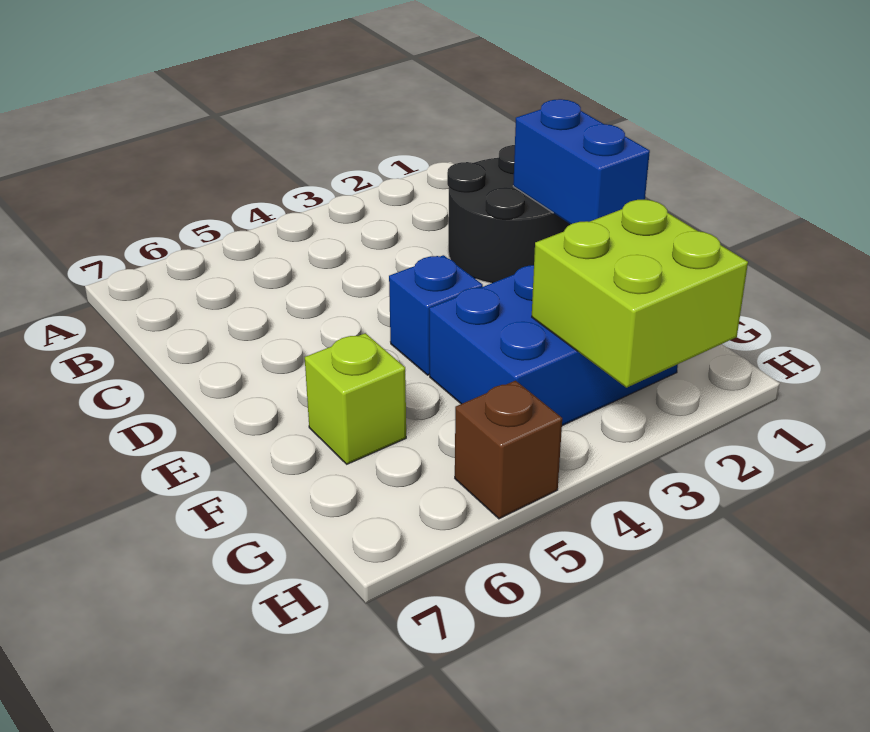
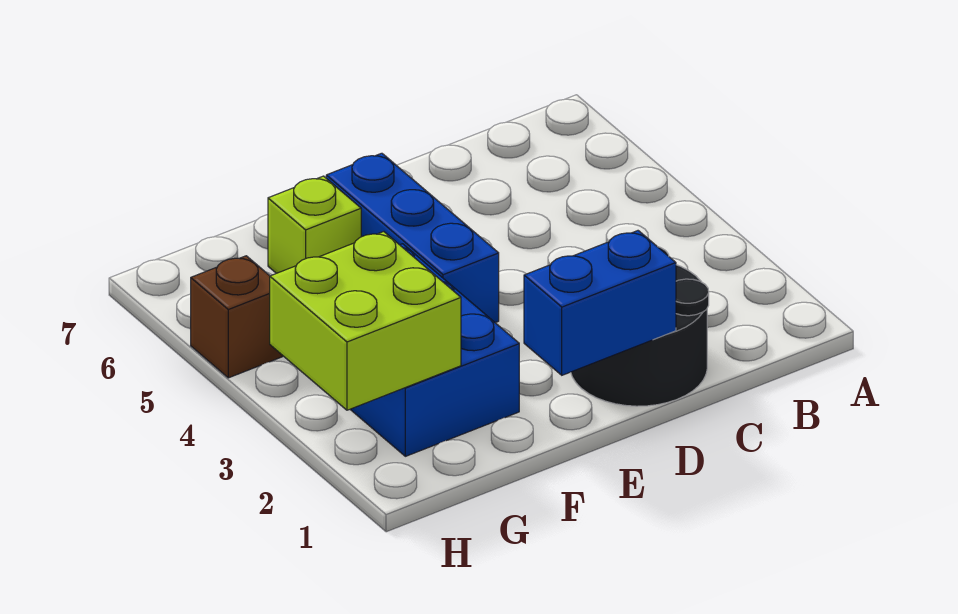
blue 1x1 brick [389,255,483,375] -> blue 1x3 brick [326,153,499,323]

